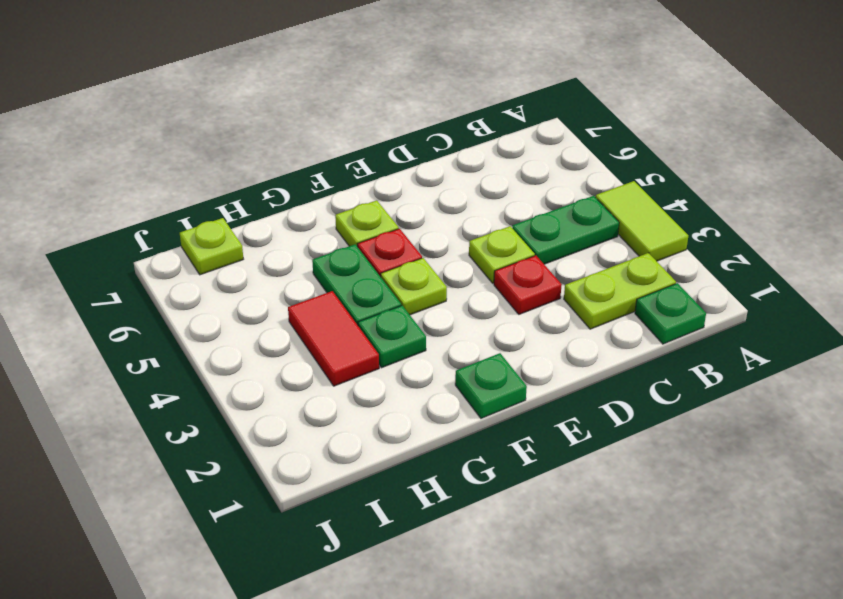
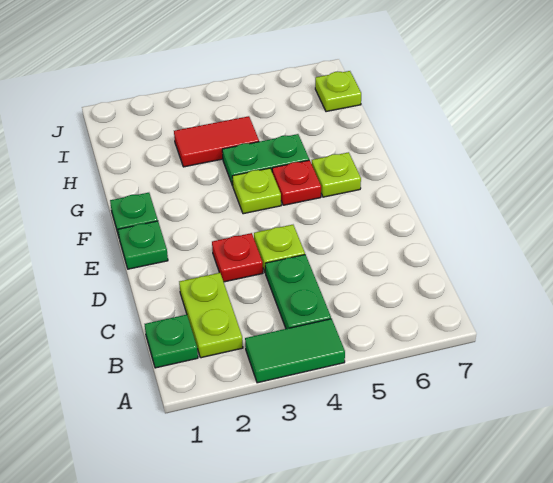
lime 1x2 tile [595,181,688,261] -> green 1x2 tile [245,319,345,383]
green 1x1 plate [358,305,426,368] -> green 1x1 plate moved to [118,221,168,269]

